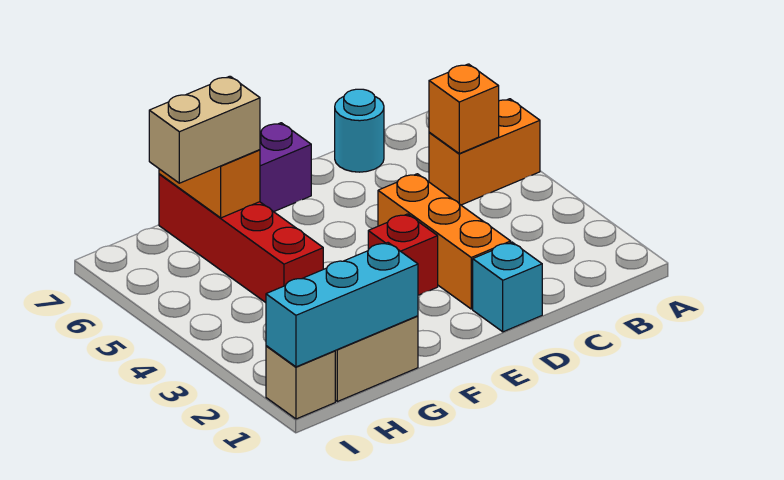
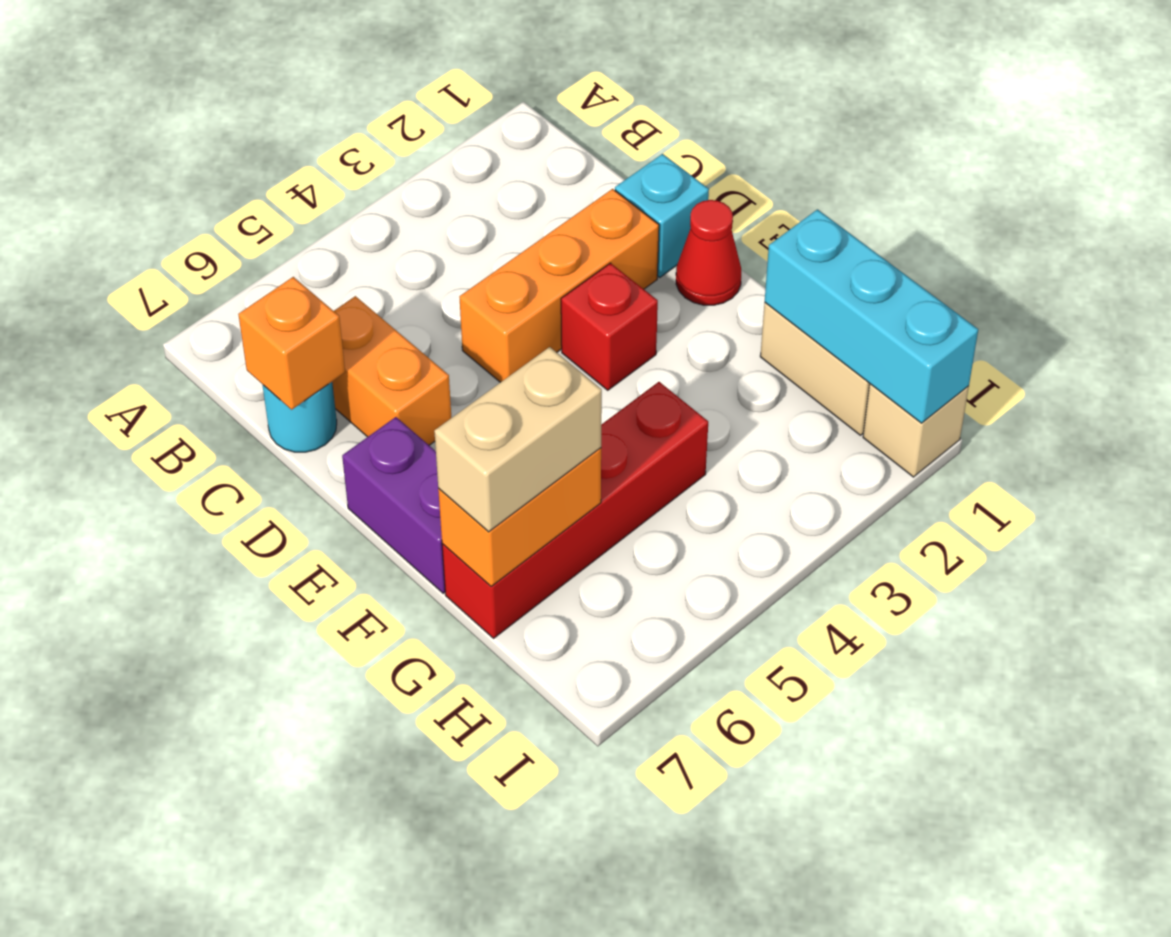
orange 1x2 brick [429,99,540,205] -> orange 1x2 brick moved to [332,296,451,445]
orange 1x1 brick [429,64,499,154] -> orange 1x1 brick moved to [238,277,345,410]
none -> red 1x1 cone [676,200,741,305]
tan 1x2 brick [149,76,260,183] -> tan 1x2 brick turned to [434,347,602,532]

